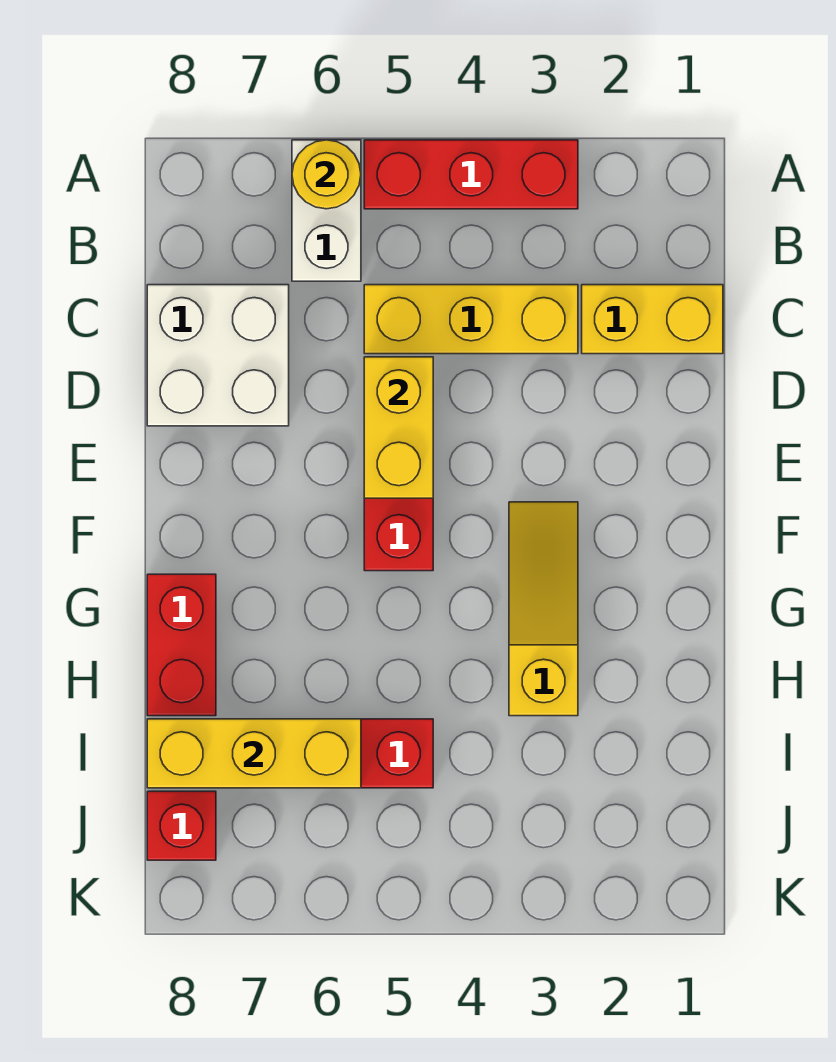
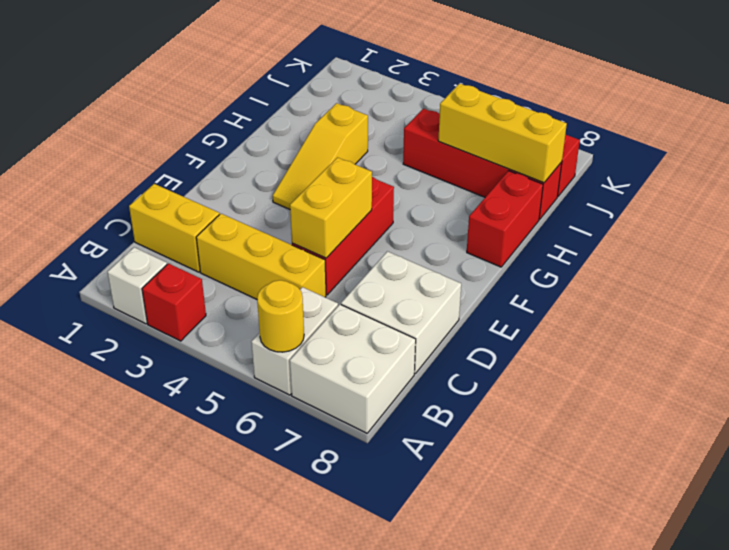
none -> white 1x1 brick [107,247,167,324]
red 1x3 brick [364,140,578,209] -> red 1x1 brick [142,263,206,341]
none -> white 2x2 brick [290,304,416,433]

